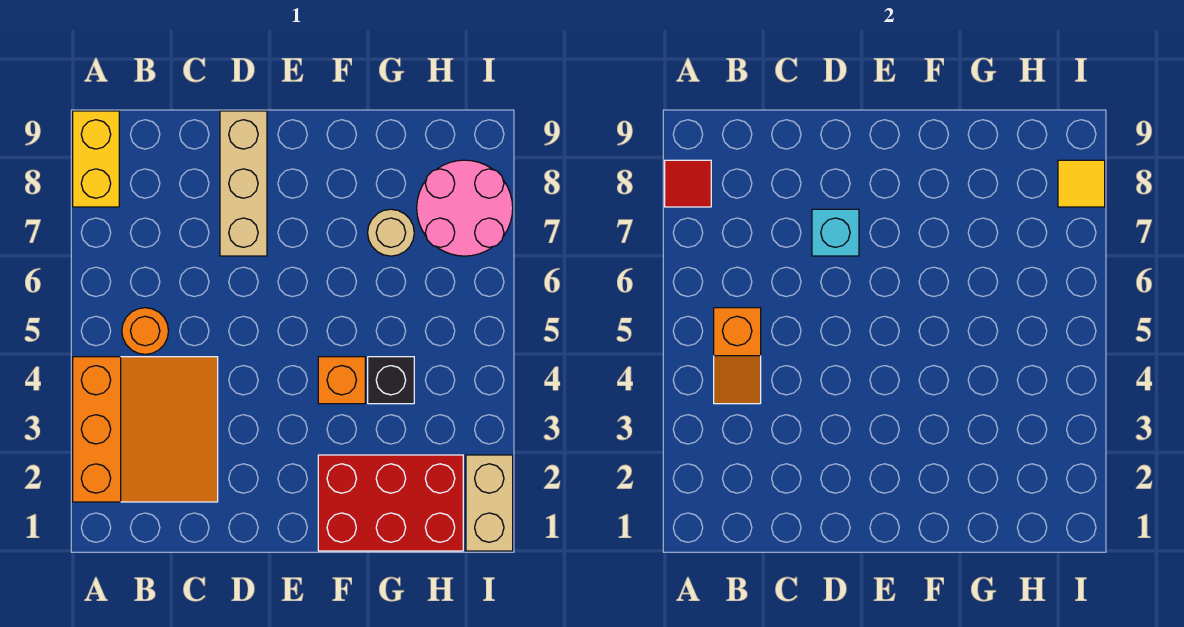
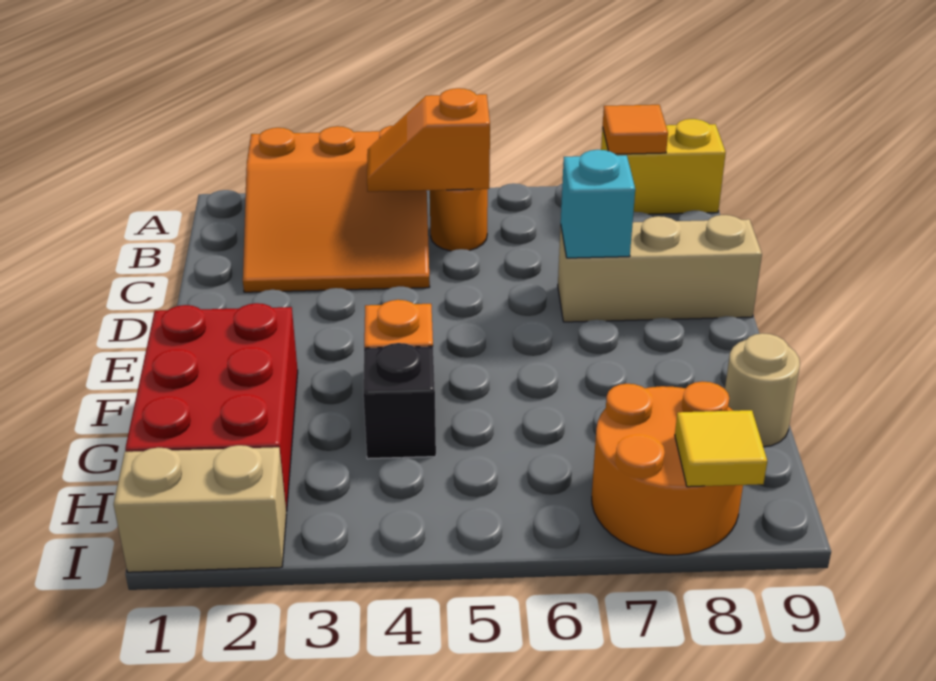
red 1x1 tile [665,160,711,207] -> orange 1x1 tile [603,105,668,154]
tan 1x1 round brick [368,209,414,256] -> tan 1x1 round brick moved to [725,333,800,447]
pink 2x2 round brick [417,160,513,256] -> orange 2x2 round brick [592,381,743,555]

